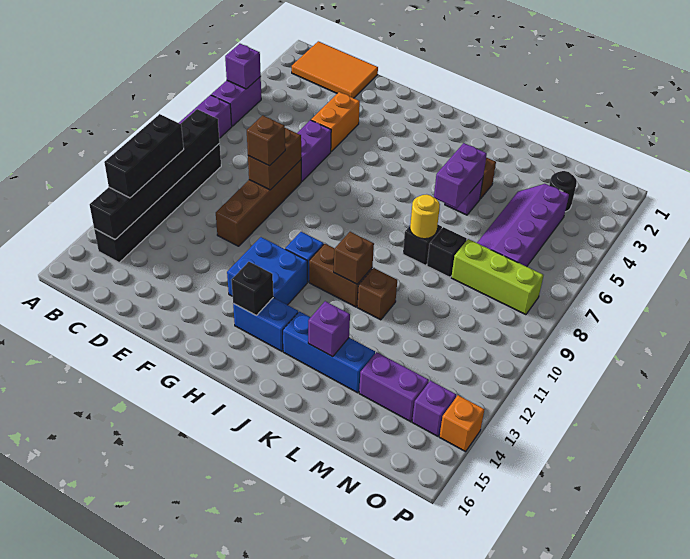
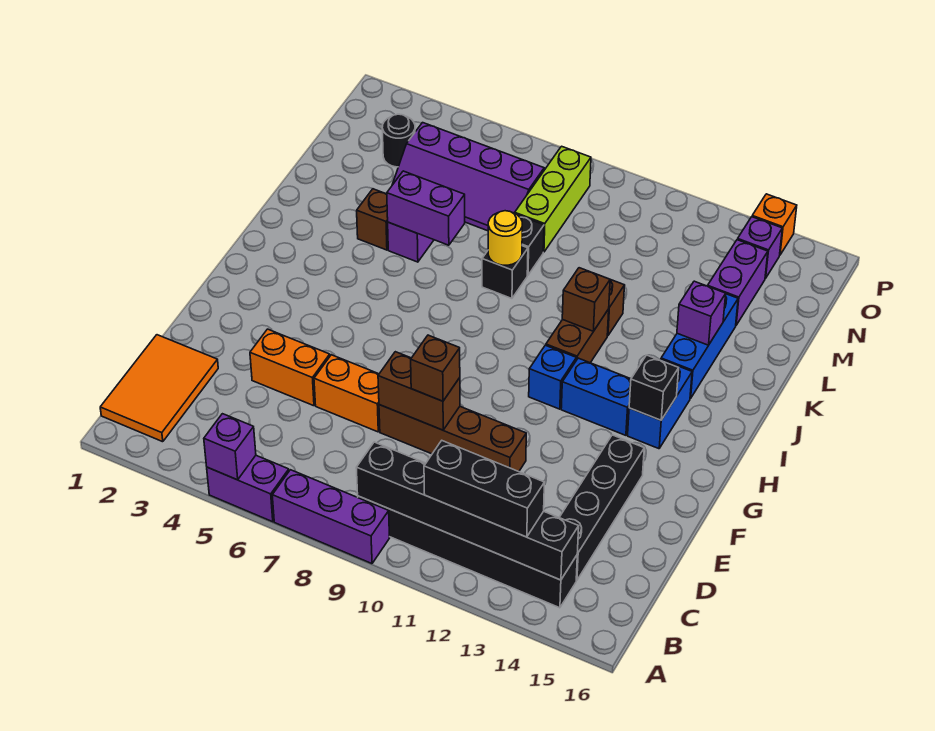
none -> black 1x4 brick [559,435,644,580]
purple 1x2 brick [297,120,331,182] -> orange 1x2 brick [314,355,380,432]
blue 2x2 brick [227,237,307,305] -> blue 1x2 brick [561,358,631,435]

